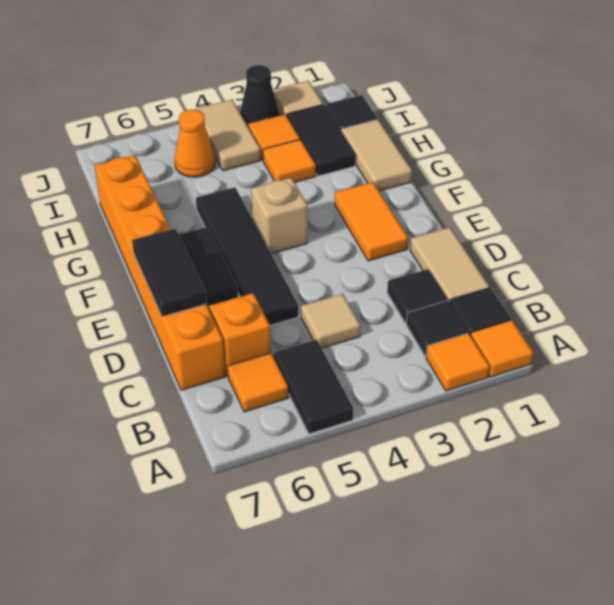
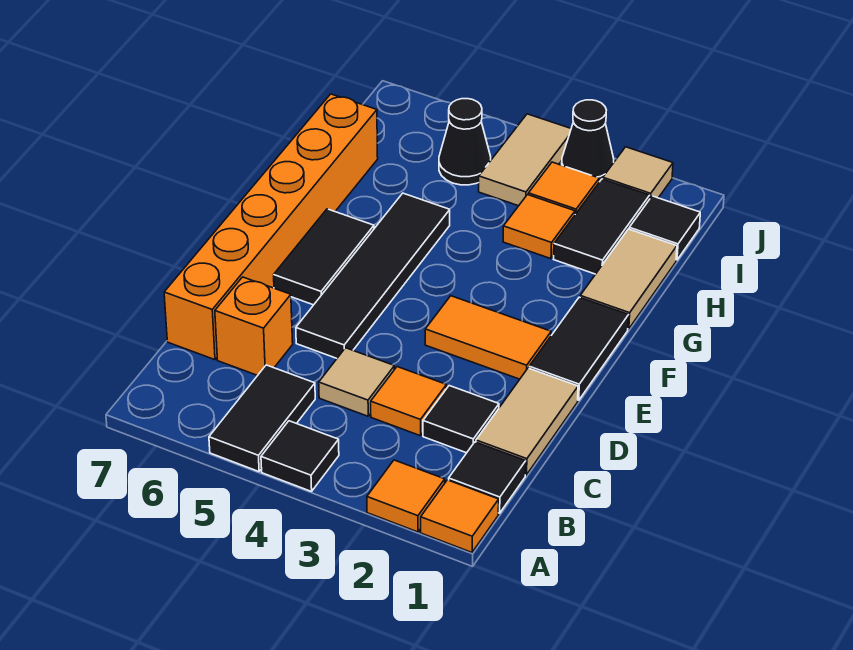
black 1x1 tile [406,301,468,356] -> black 1x1 tile moved to [261,421,339,492]
orange 1x1 tile [228,353,288,412] -> orange 1x1 tile moved to [371,367,446,436]
black 1x2 tile [132,229,206,317] -> black 1x2 tile moved to [529,297,628,400]
orange 1x2 tile [334,182,408,261] -> orange 1x2 tile turned to [425,296,551,379]
tan 1x1 brick [251,178,307,254] -> none
orange 1x1 cone [174,110,215,177] -> black 1x1 cone [439,99,491,185]

